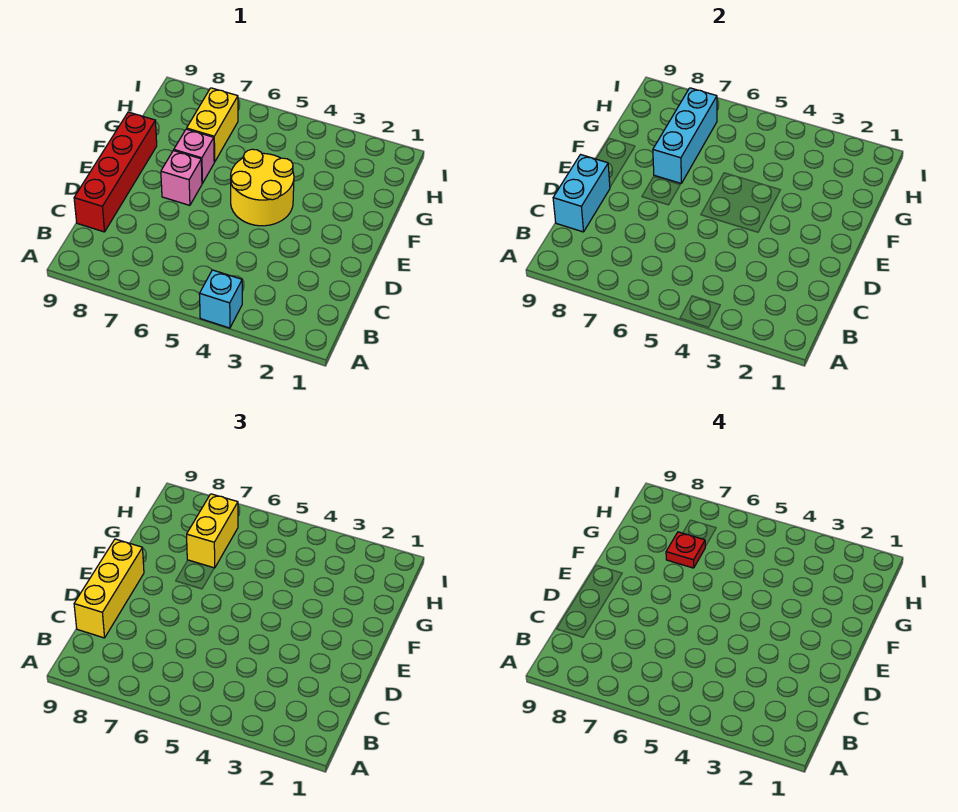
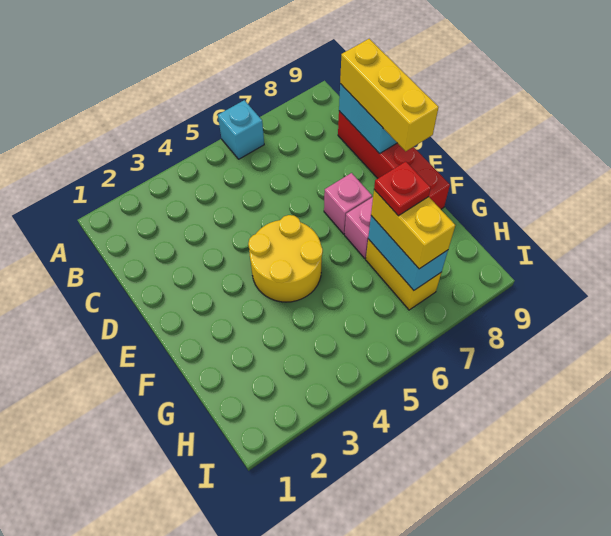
cyan 1x1 brick [200,270,242,328] -> cyan 1x1 brick moved to [218,100,264,159]
cyan 1x3 brick [653,88,717,183] -> cyan 1x2 brick [368,216,448,290]

